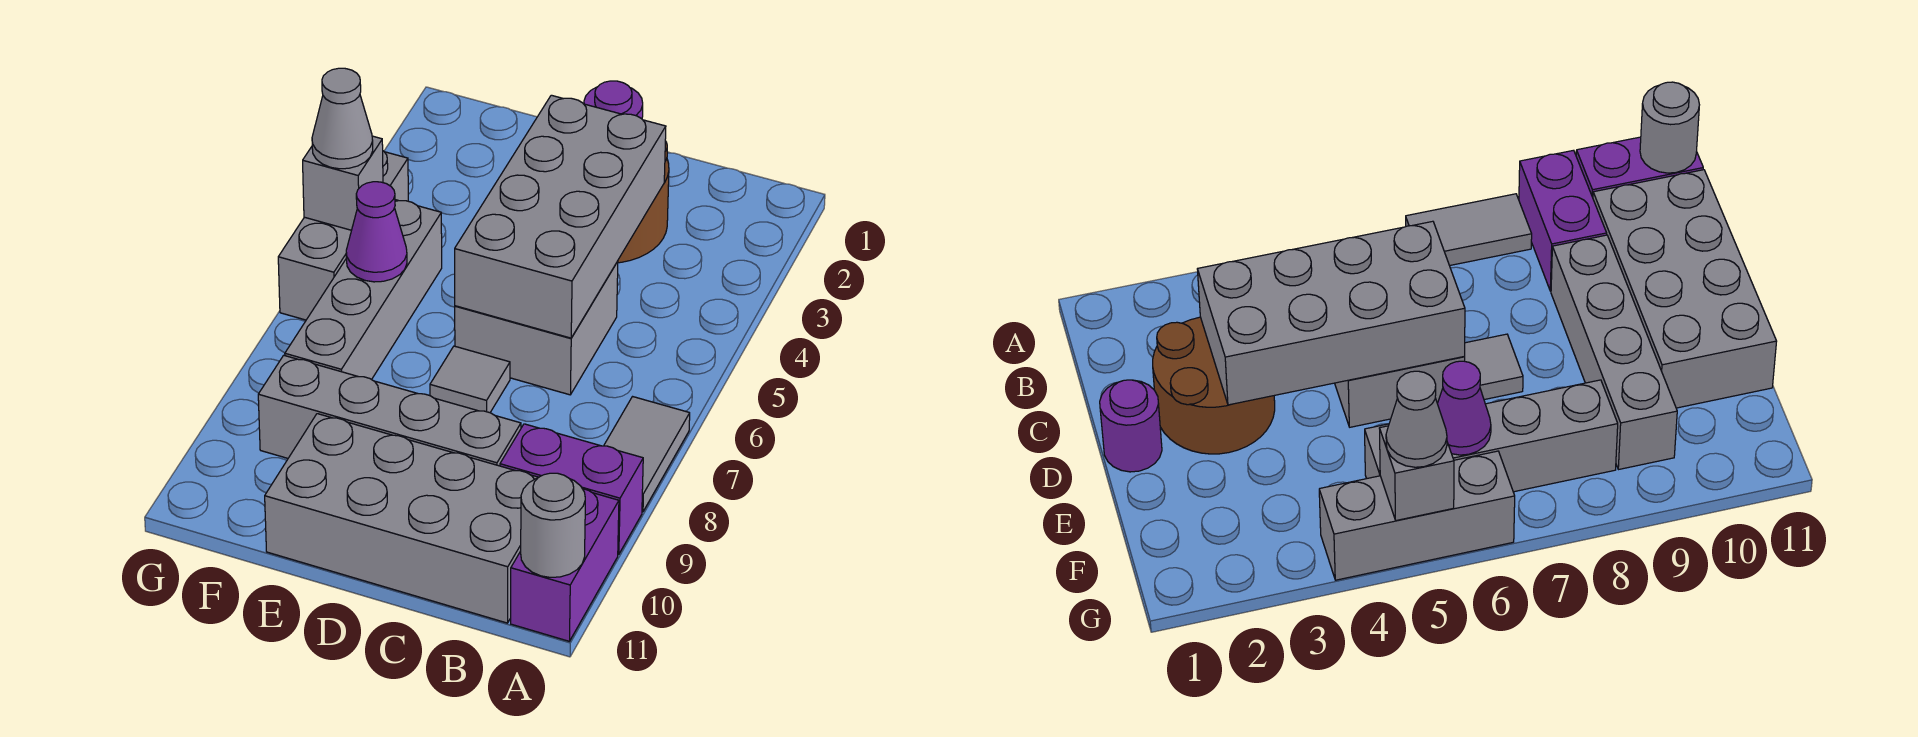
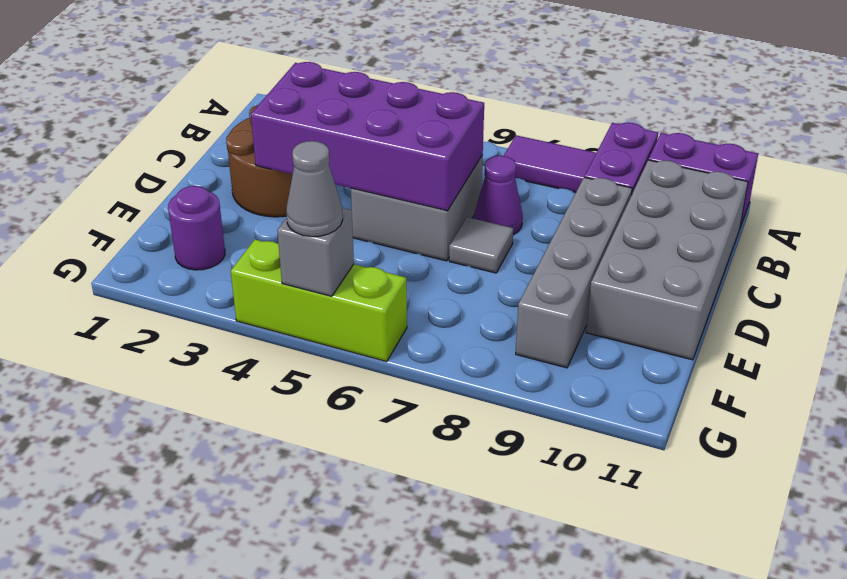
grey 1x2 tile [604,397,690,512] -> purple 1x2 tile [504,135,596,192]
grey 1x1 round brick [521,473,585,577] -> none
grey 2x4 brick [455,95,666,338] -> purple 2x4 brick [251,62,484,211]
purple 1x1 round brick [584,81,643,119] -> purple 1x1 round brick moved to [168,186,225,270]
grey 1x4 brick [285,200,442,380] -> none
purple 1x1 cone [346,182,407,282] -> purple 1x1 cone moved to [474,156,523,235]
grey 1x3 brick [278,151,408,320] -> lime 1x3 brick [231,239,407,362]

